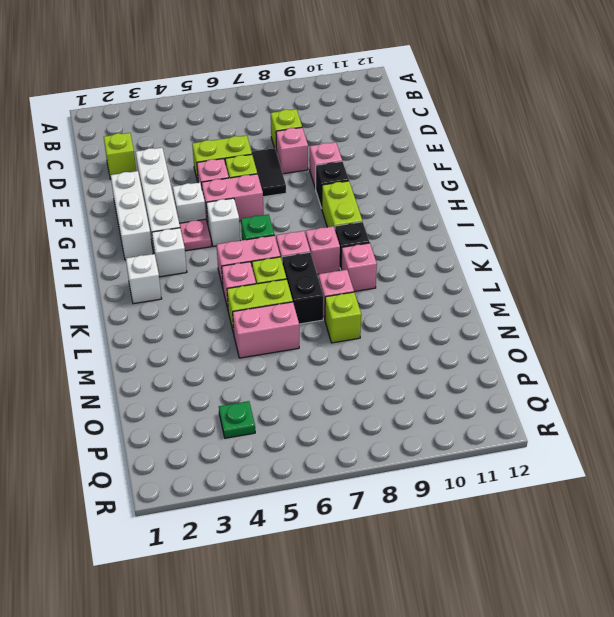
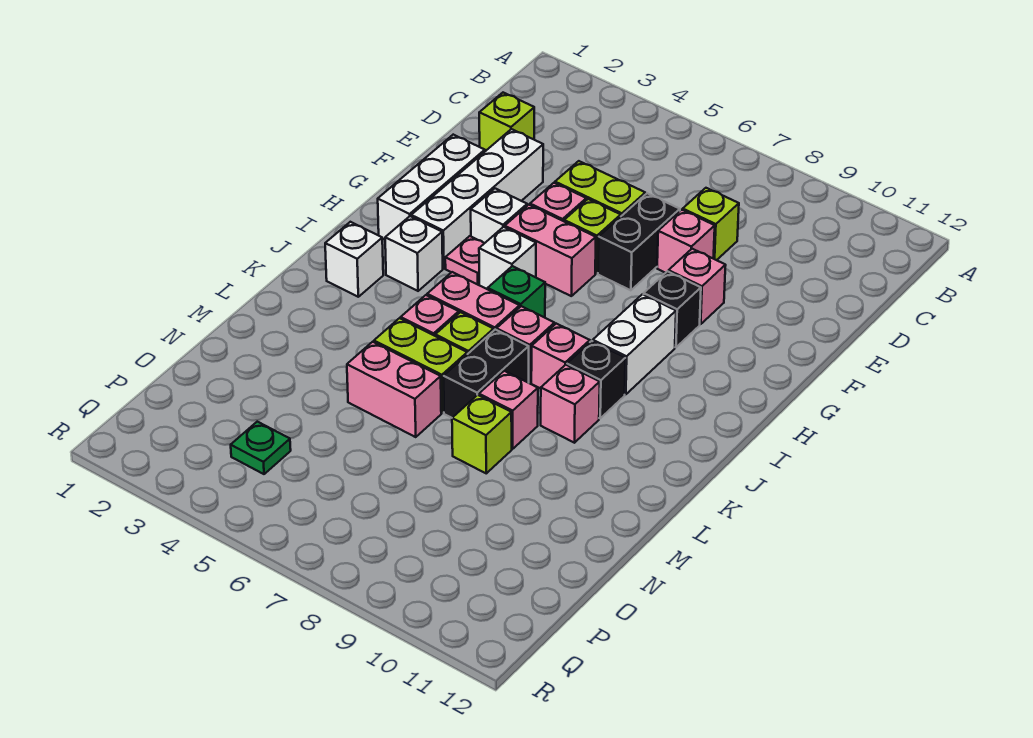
black 1x2 tile [252,148,286,197] -> black 1x2 brick [598,193,680,290]
lime 1x2 brick [322,181,363,229] -> white 1x2 brick [593,294,676,395]

